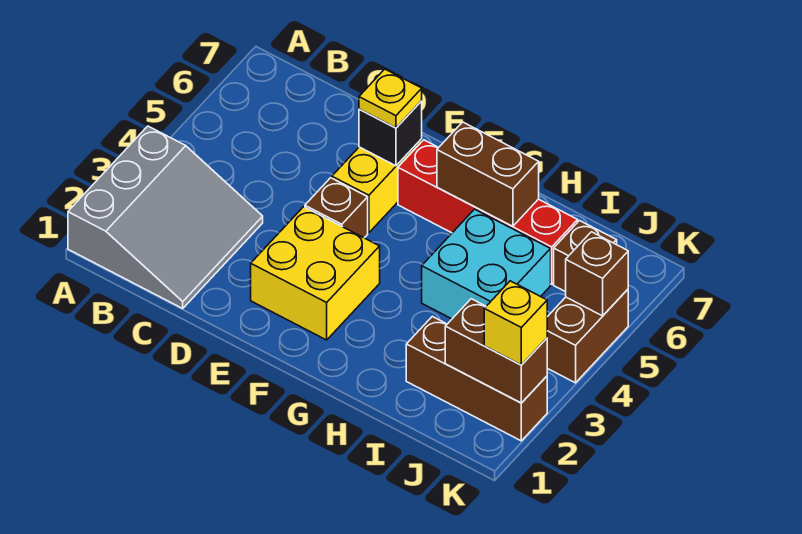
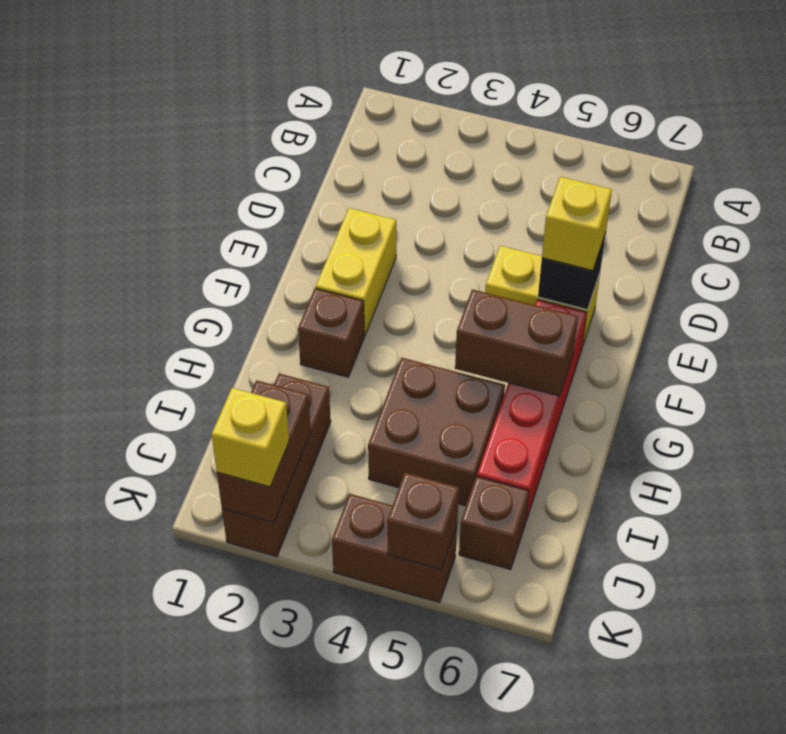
grey 3x3 slope [68,126,263,308] -> none
yellow 2x2 brick [251,207,380,340] -> yellow 1x2 brick [316,208,396,336]
brown 1x1 brick [305,178,368,238] -> brown 1x1 brick moved to [298,288,364,377]
yellow 1x1 plate [359,69,422,128] -> yellow 1x1 brick [542,177,612,270]
brown 1x2 brick [437,122,539,227] -> brown 1x2 brick turned to [455,289,578,396]
cyan 2x2 brick [422,209,551,319] -> brown 2x2 brick [368,358,505,506]

